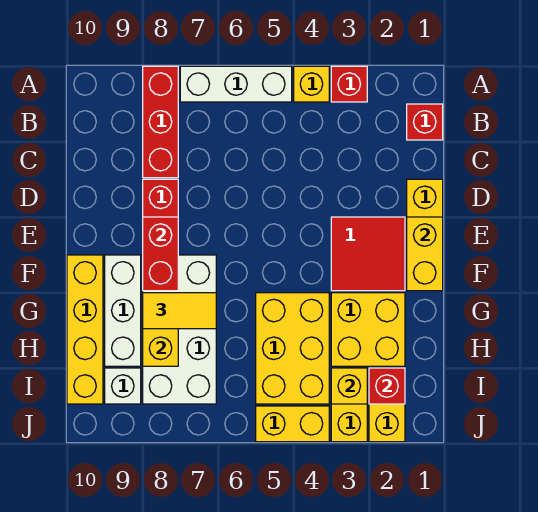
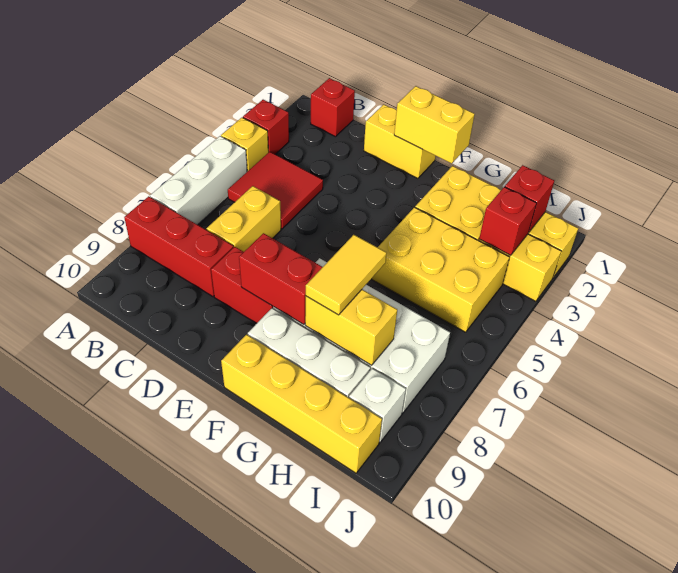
red 2x2 tile [331,217,405,291] -> red 2x2 tile moved to [228,152,323,229]
yellow 1x1 brick [331,368,367,404] -> red 1x1 brick [479,187,537,255]
yellow 1x2 brick [256,406,329,442] -> yellow 1x2 brick moved to [206,186,281,252]

